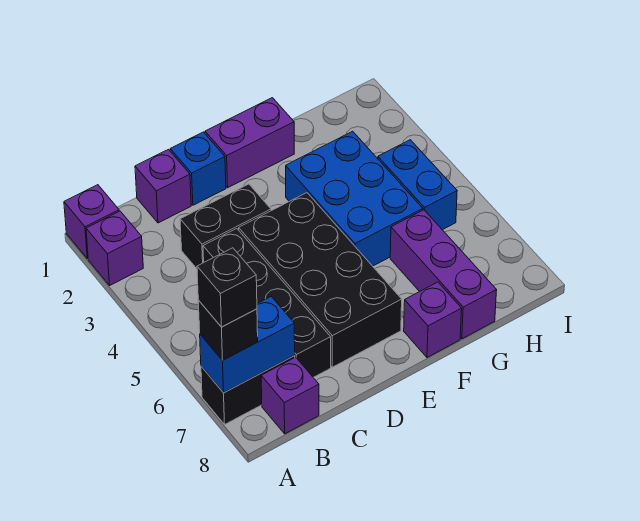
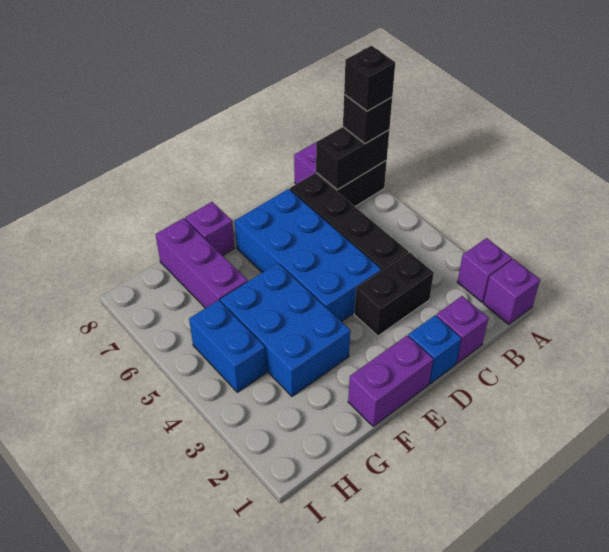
blue 1x2 brick [200,297,295,393] -> black 1x2 brick [316,127,389,190]
black 2x4 brick [239,193,402,367] -> blue 2x4 brick [235,189,381,322]

